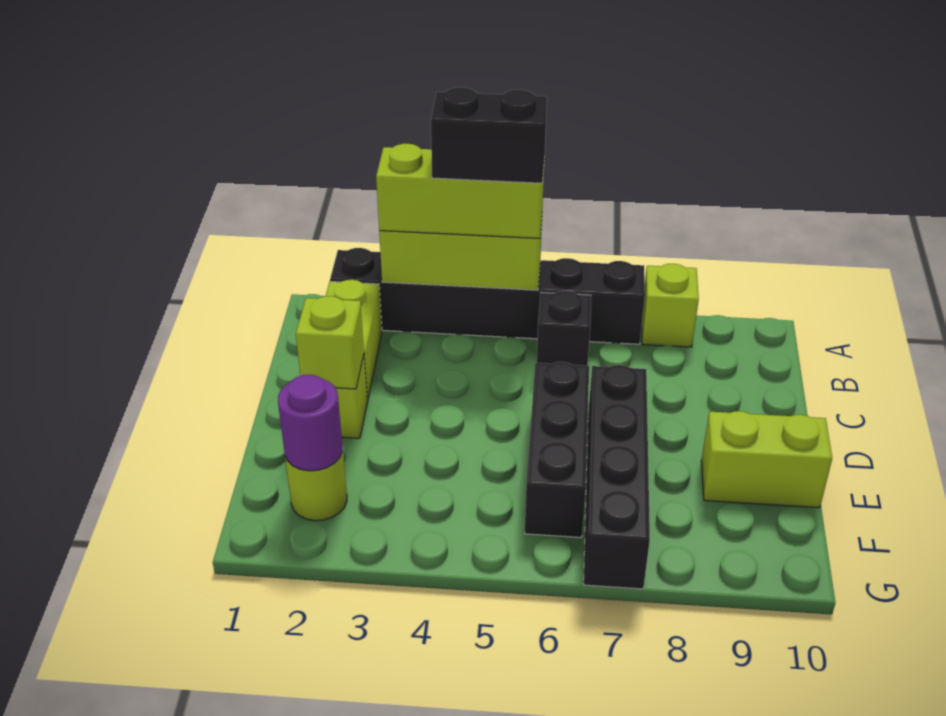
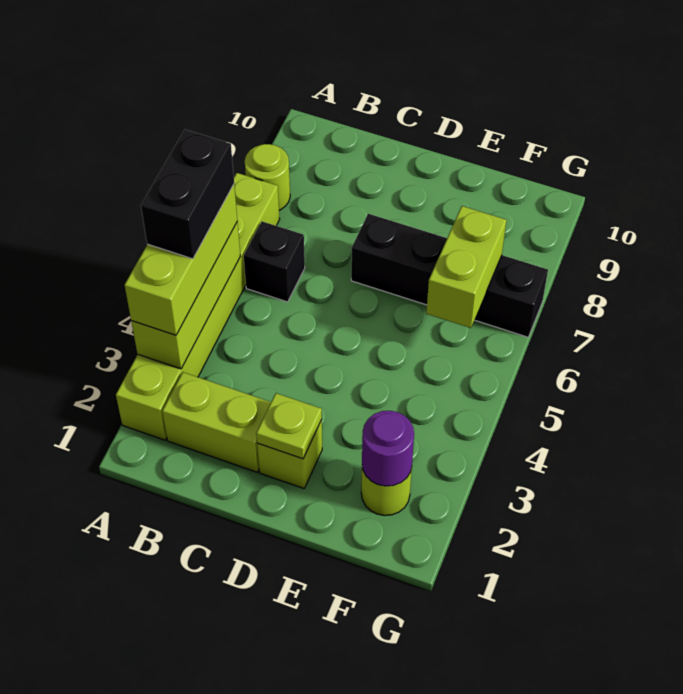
black 1x6 brick [330,248,645,344] -> lime 1x6 brick [116,173,280,440]
lime 1x1 brick [642,264,699,347] -> lime 1x1 round brick [245,144,290,210]
lime 1x1 brick [296,296,364,389] -> lime 1x1 plate [256,393,322,459]
black 1x3 brick [525,362,589,538] -> none
lime 1x2 brick [701,411,832,508] -> lime 1x2 brick moved to [426,206,506,328]

